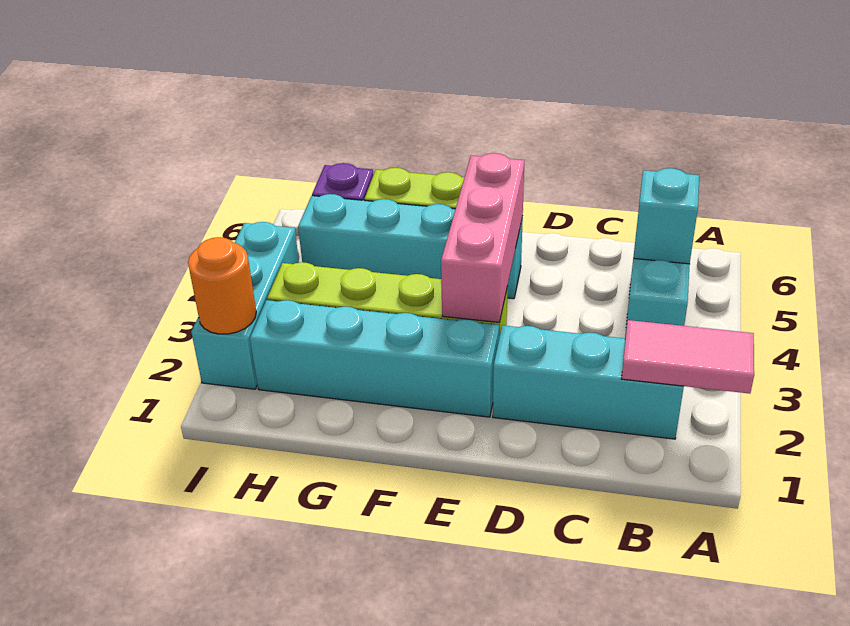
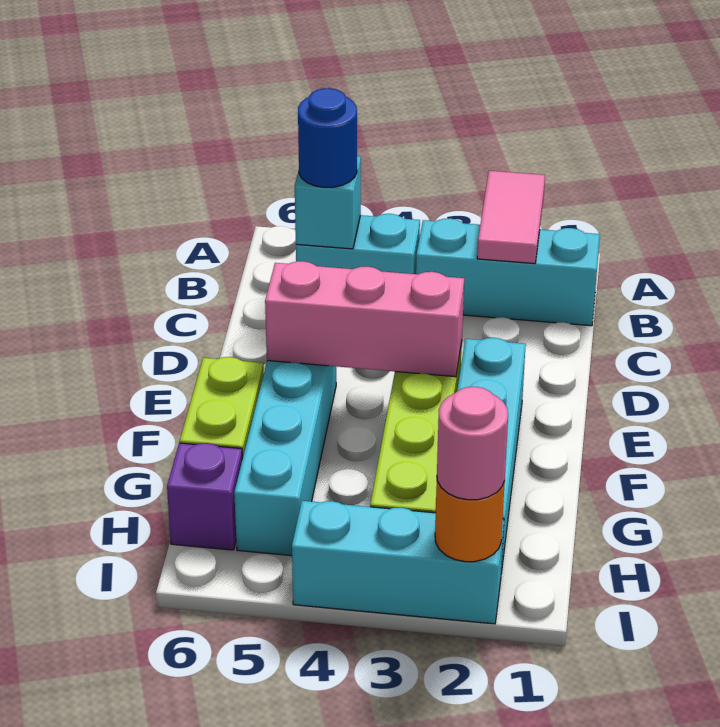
cyan 1x3 brick [493,325,684,439] -> cyan 1x3 brick turned to [416,218,600,326]
none -> blue 1x1 round brick [298,88,357,187]
none -> pink 1x1 round brick [437,387,508,500]

